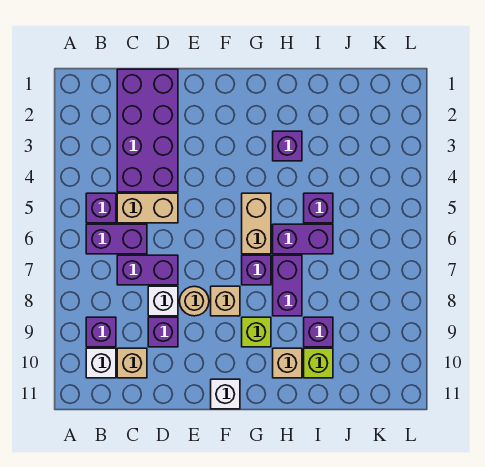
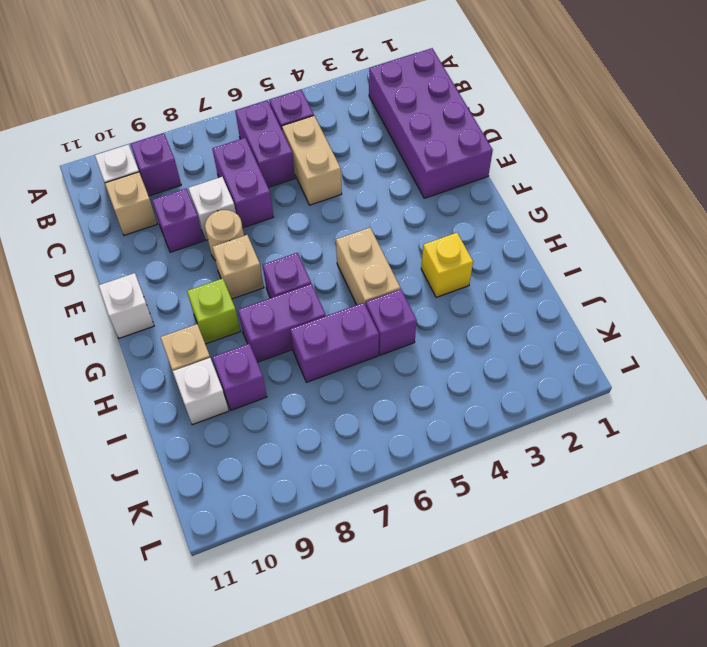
purple 2x4 brick [117,69,178,192] -> purple 2x4 brick turned to [369,48,493,198]
tan 1x2 brick [242,193,271,254] -> tan 1x2 brick turned to [336,228,400,305]
purple 1x1 brick [273,131,302,161] -> yellow 1x1 brick [421,233,473,298]
purple 1x2 brick [273,224,333,254] -> purple 1x2 brick turned to [290,303,379,382]
lime 1x1 brick [304,348,333,378] -> white 1x1 brick [173,358,229,425]

